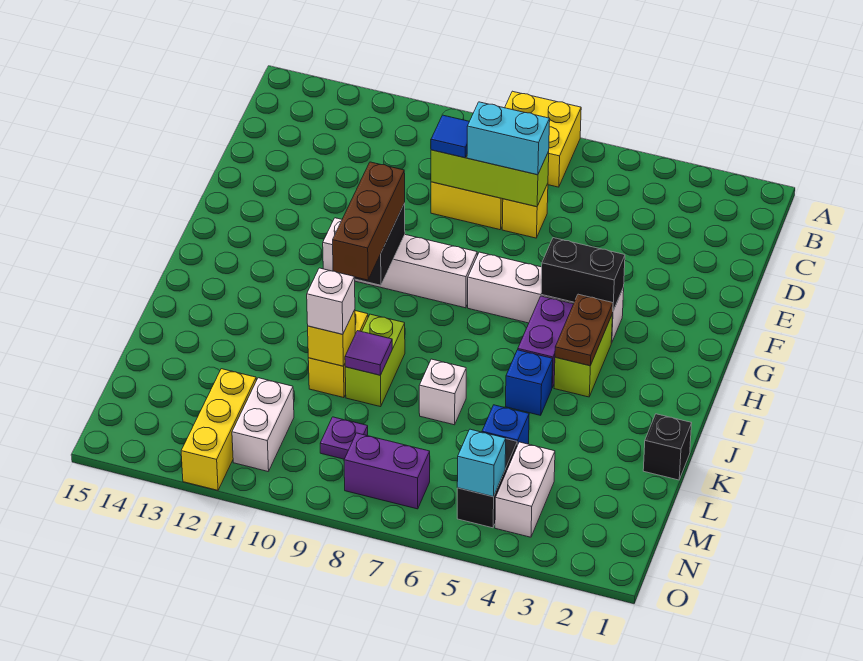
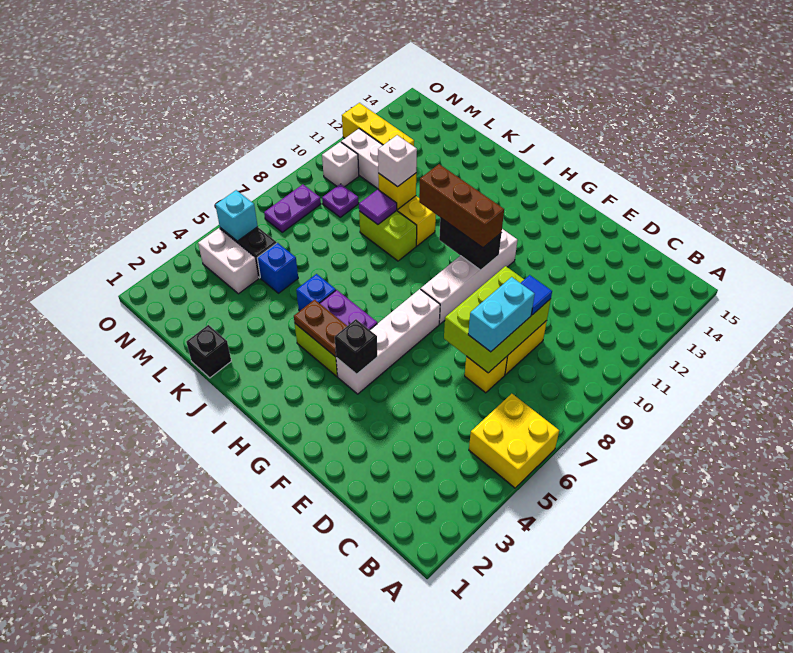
yellow 2x2 brick [505,91,581,187] -> yellow 2x2 brick moved to [469,394,559,488]
lime 1x3 brick [431,150,549,207] -> lime 2x3 brick [444,266,551,373]
black 1x2 brick [541,238,625,311] -> black 1x1 brick [335,319,377,374]
white 1x1 brick [419,359,466,425] -> white 1x1 brick moved to [322,142,359,187]
purple 1x2 brick [344,433,430,509] -> purple 1x2 plate [264,184,321,232]

